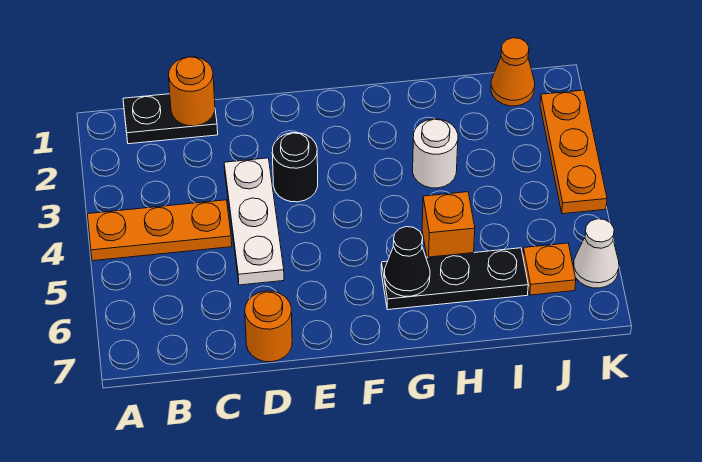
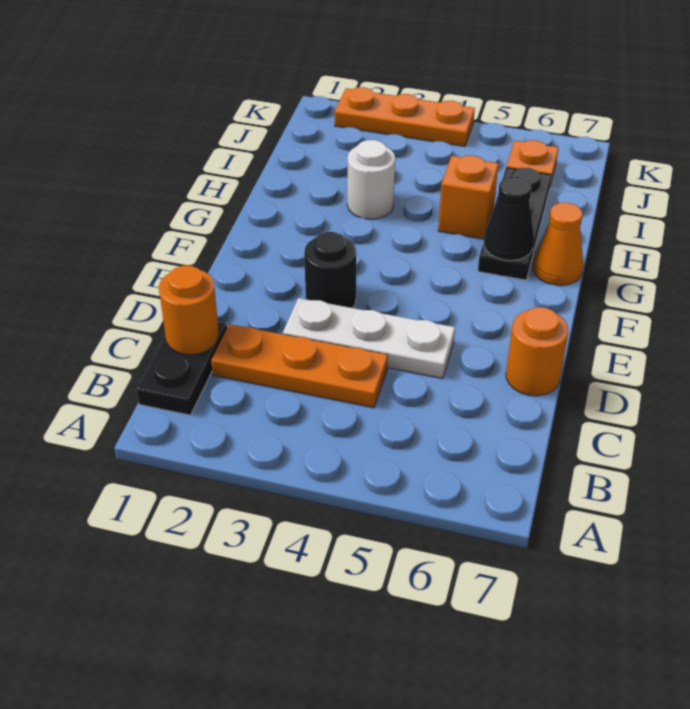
orange 1x3 plate [88,200,232,261] -> orange 1x3 plate turned to [211,324,388,408]
orange 1x1 cone [491,38,535,106] -> orange 1x1 cone moved to [533,203,583,286]
white 1x1 cone [573,219,619,288] -> none

